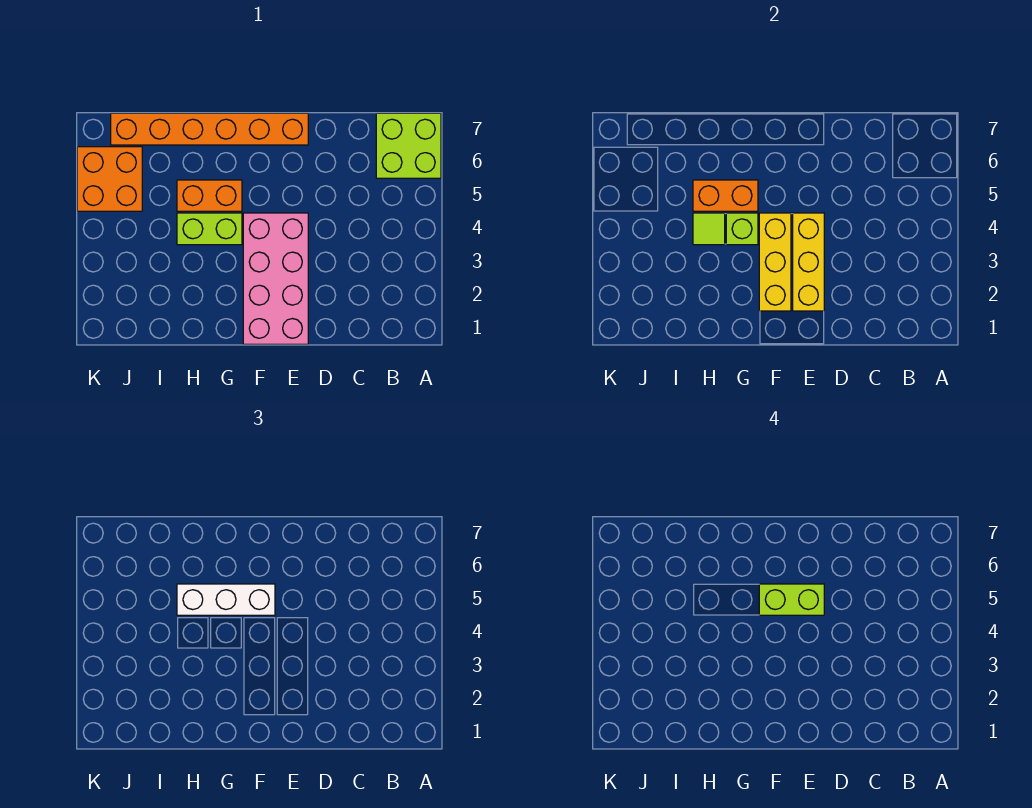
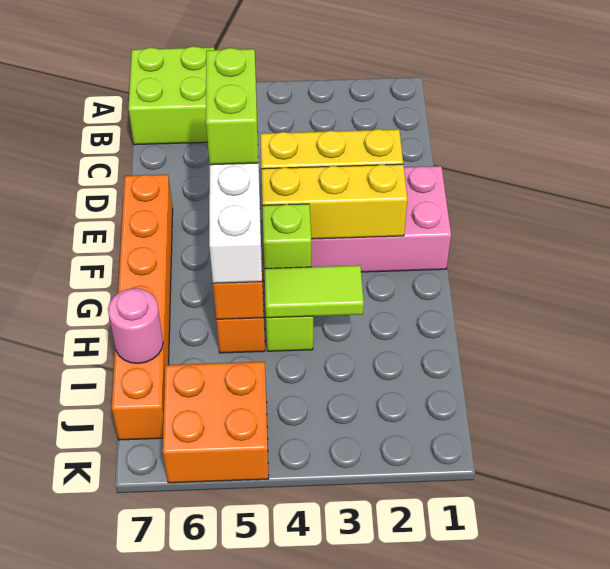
lime 1x1 tile [693,213,725,245] -> lime 1x2 tile [265,265,364,318]
none -> pink 1x1 round brick [108,288,163,363]

